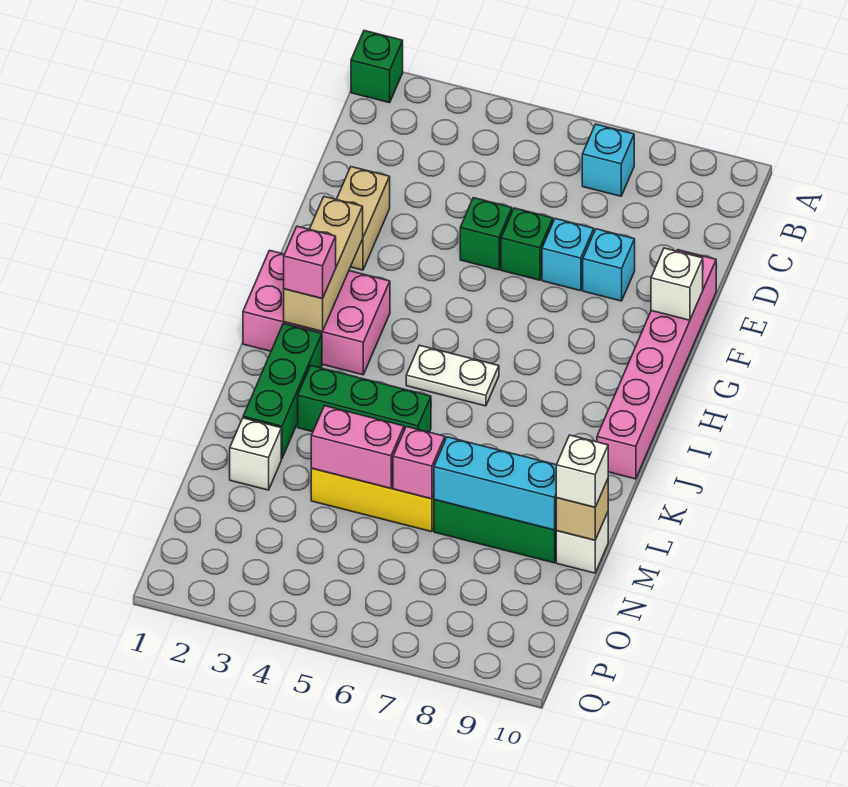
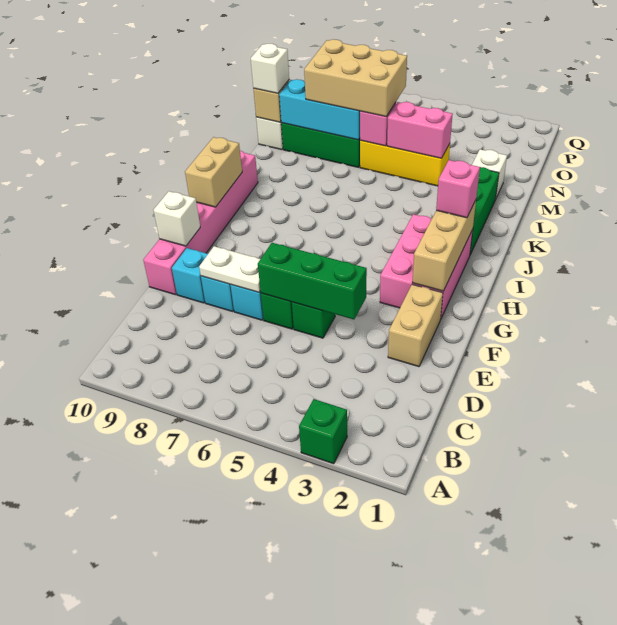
green 1x1 brick [351,31,403,103] -> green 1x1 brick moved to [299,399,347,464]
cyan 1x1 brick [582,124,634,196] -> cyan 1x1 brick moved to [172,248,208,303]
pink 2x3 brick [243,250,390,375] -> pink 2x3 brick turned to [380,214,473,318]
none -> tan 1x2 brick [185,137,242,207]
white 1x2 plate [406,345,499,406] -> white 1x2 plate moved to [199,246,260,292]
green 1x3 brick [298,366,431,432] -> green 1x3 brick moved to [258,243,367,319]
none -> tan 2x3 brick [304,39,407,116]

